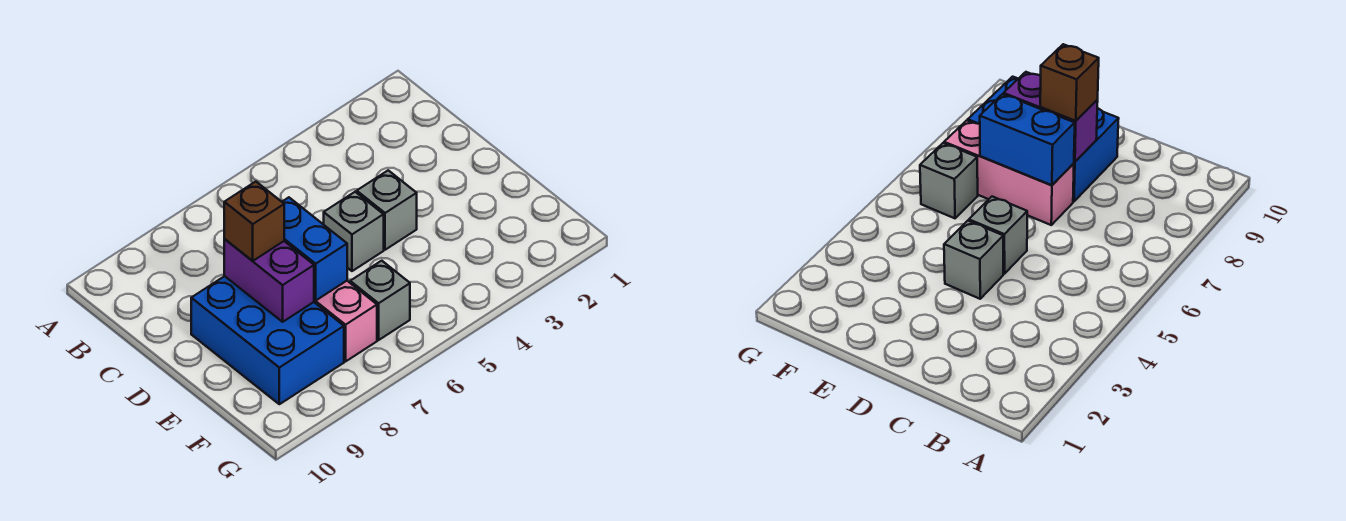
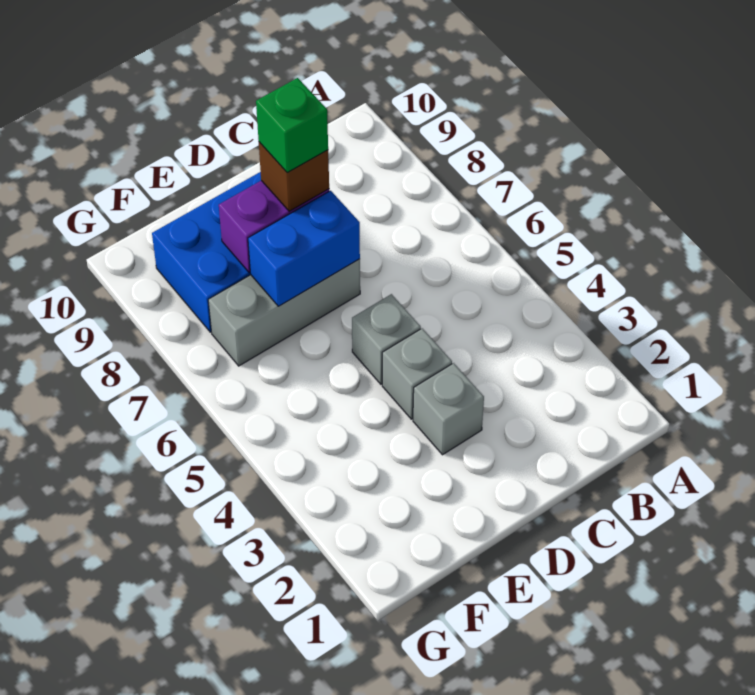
pink 1x3 brick [314,281,377,361] -> grey 1x3 brick [208,259,360,366]
none -> green 1x1 brick [256,78,328,173]
grey 1x1 brick [350,261,410,340] -> grey 1x1 brick moved to [413,363,484,455]

